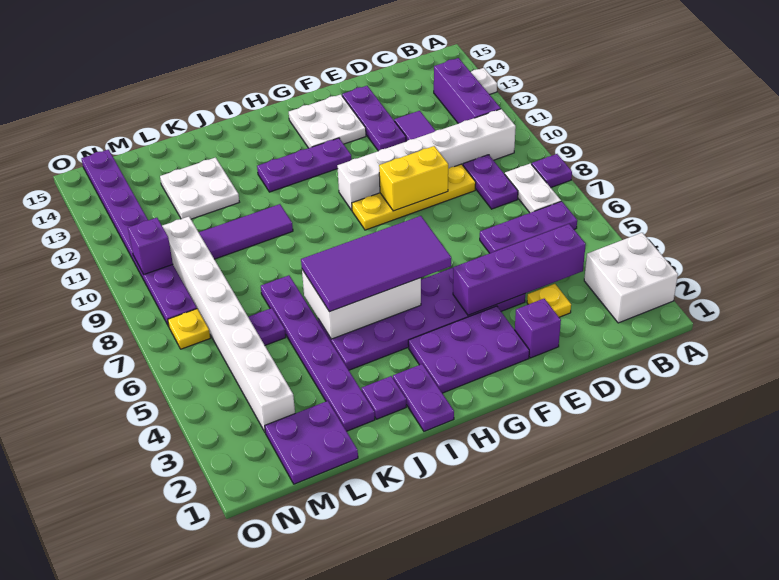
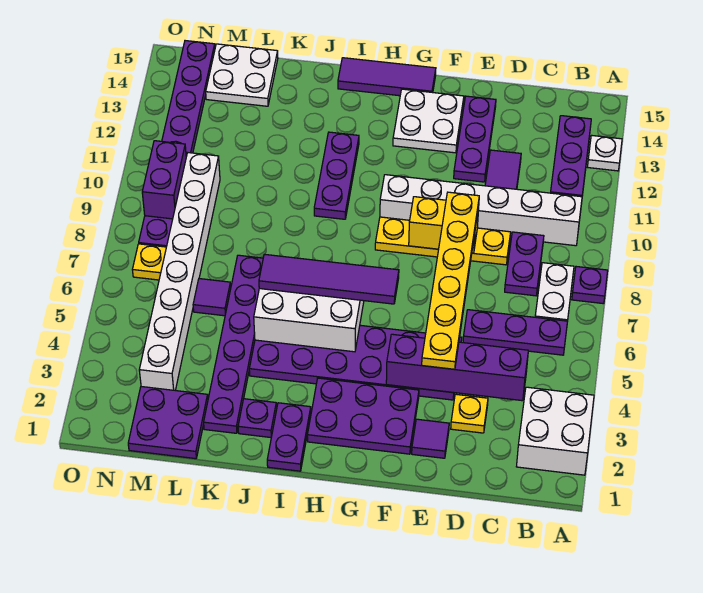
purple 1x1 brick [515,299,561,358] -> purple 1x1 tile [412,419,449,458]
none -> yellow 1x6 plate [422,192,479,369]
purple 2x4 tile [301,216,451,312] -> purple 1x4 tile [259,254,399,304]
purple 1x3 plate [257,138,352,192] -> purple 1x3 plate turned to [314,132,359,219]
purple 1x3 tile [199,204,293,259] -> purple 1x3 tile moved to [338,58,436,96]
white 2x2 plate [160,158,239,219] -> white 2x2 plate moved to [206,44,278,106]
purple 1x1 plate [248,308,286,345] -> purple 1x1 tile [193,279,231,316]
purple 1x1 brick [128,218,173,274] -> purple 1x2 brick [142,141,186,219]

